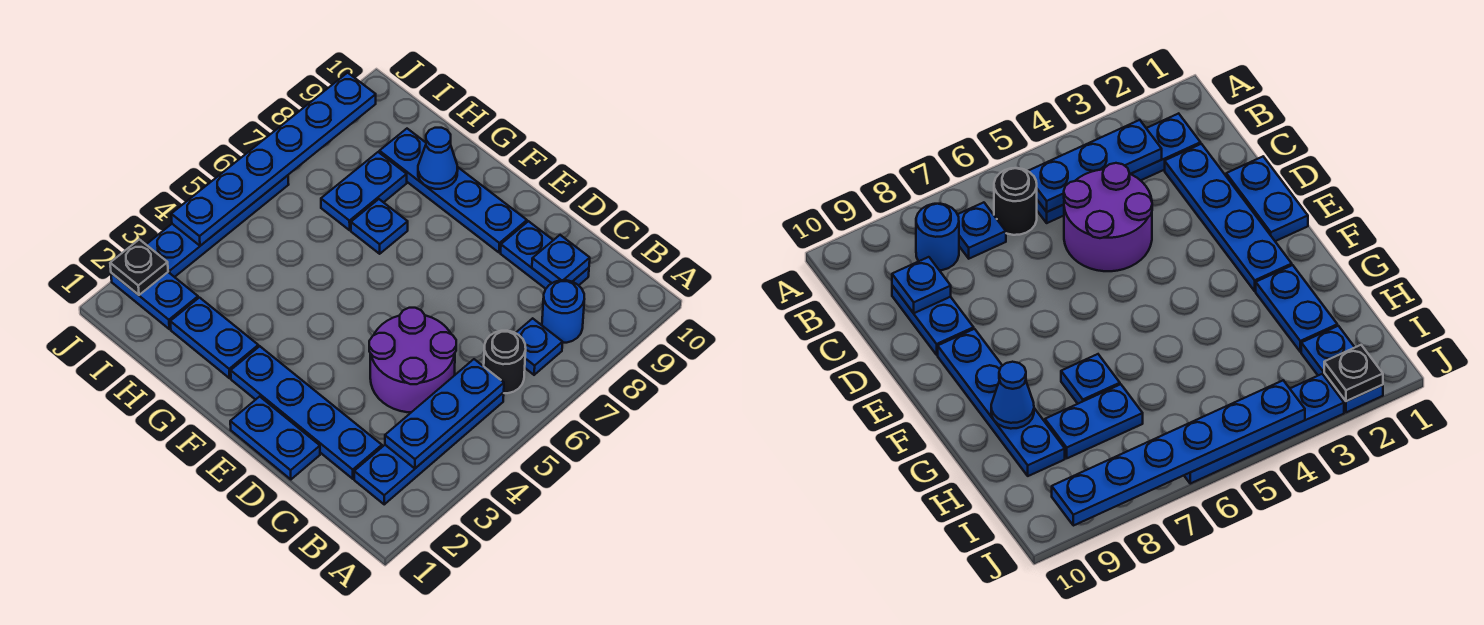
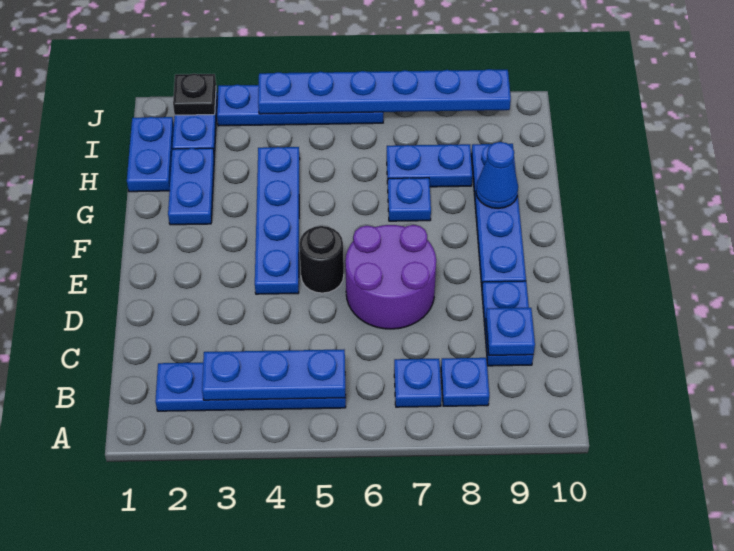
black 1x1 round brick [484,331,526,393] -> black 1x1 round brick moved to [299,226,344,293]
blue 1x1 round brick [542,280,584,343] -> blue 1x1 plate [441,358,489,406]
blue 1x4 plate [231,346,382,479] -> blue 1x4 plate moved to [255,147,300,294]
purple 2x2 round brick [369,308,456,412] -> purple 2x2 round brick moved to [346,225,436,329]
blue 1x2 plate [230,396,320,479] -> blue 1x2 plate moved to [127,117,174,192]

